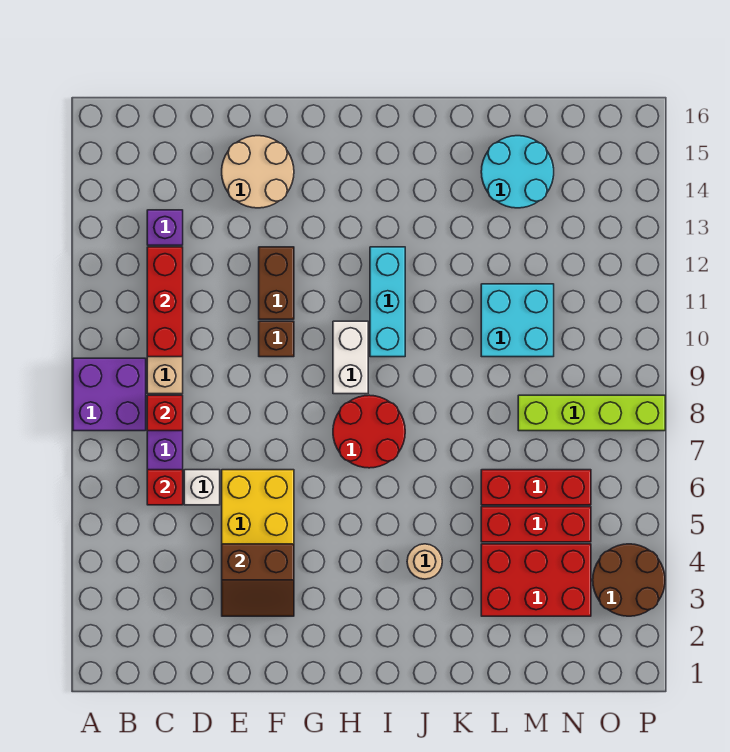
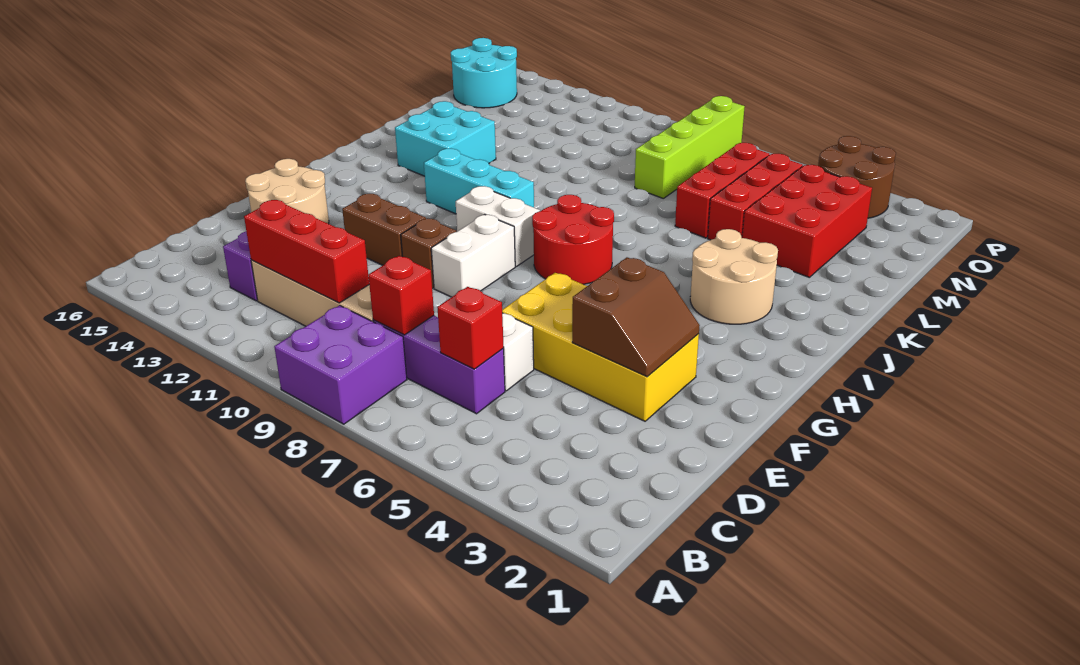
none -> white 1x2 brick [431,214,515,297]
tan 1x1 round brick [407,544,442,579] -> tan 2x2 round brick [690,229,778,324]
cyan 2x2 brick [481,284,554,357] -> cyan 2x2 brick moved to [395,101,496,176]
cyan 2x2 round brick [481,136,554,208] -> cyan 2x2 round brick moved to [451,38,517,108]

